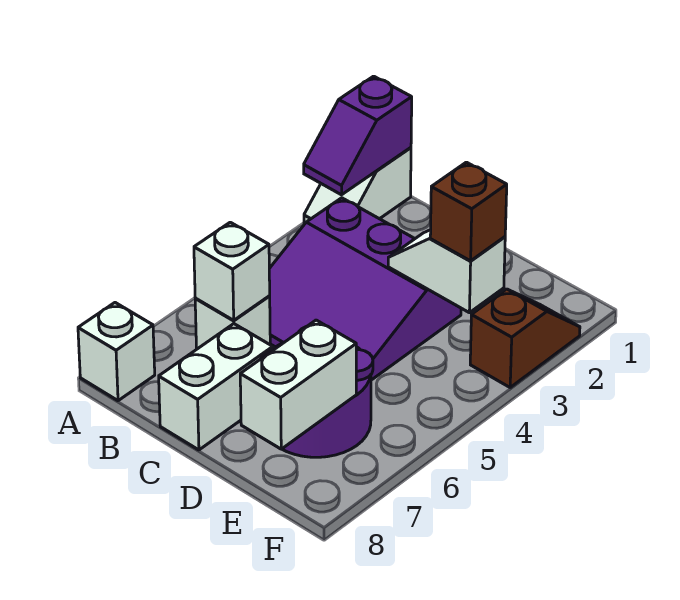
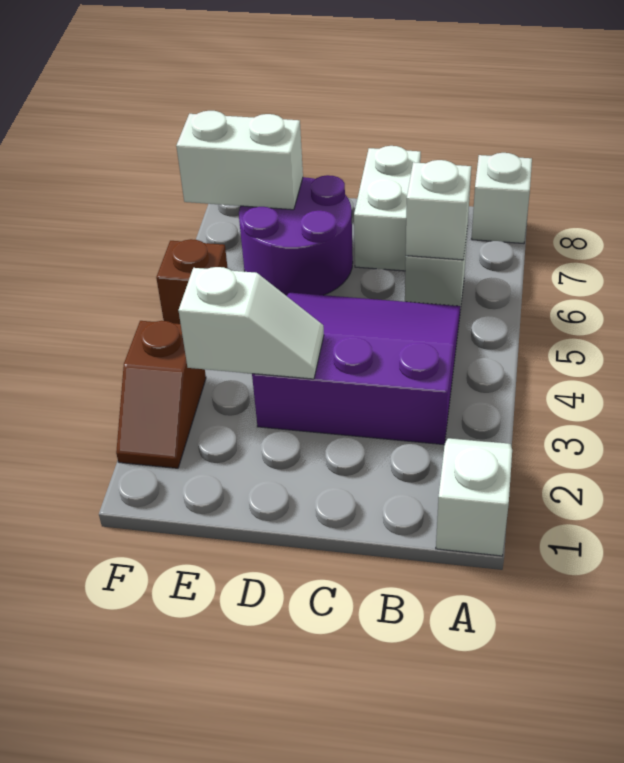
purple 1x2 slope [304,76,412,195] -> none
brown 1x1 brick [430,162,507,261] -> brown 1x1 brick moved to [156,239,228,324]
white 1x2 brick [240,320,356,449] -> white 1x2 brick turned to [176,111,303,210]

